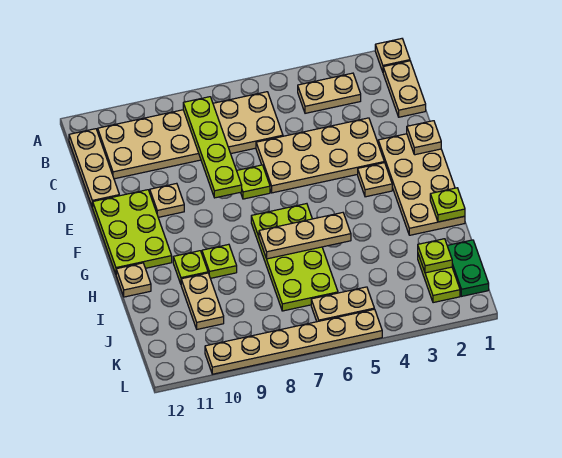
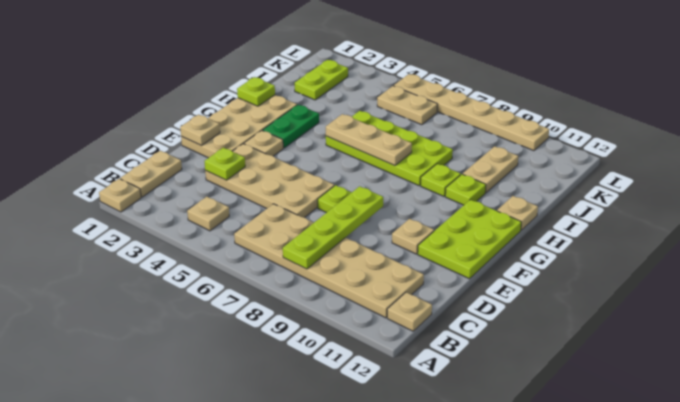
tan 1x2 plate [298,73,361,113] -> tan 1x1 plate [187,197,229,231]
tan 1x3 plate [69,129,119,207] -> tan 1x1 plate [387,292,432,331]
lime 2x4 plate [251,204,338,311] -> lime 2x4 plate turned to [326,111,453,186]
green 1x2 plate [447,240,489,296] -> green 1x2 plate moved to [263,105,319,148]
lime 1x1 plate [418,239,452,273] -> lime 1x1 plate moved to [204,148,245,180]

